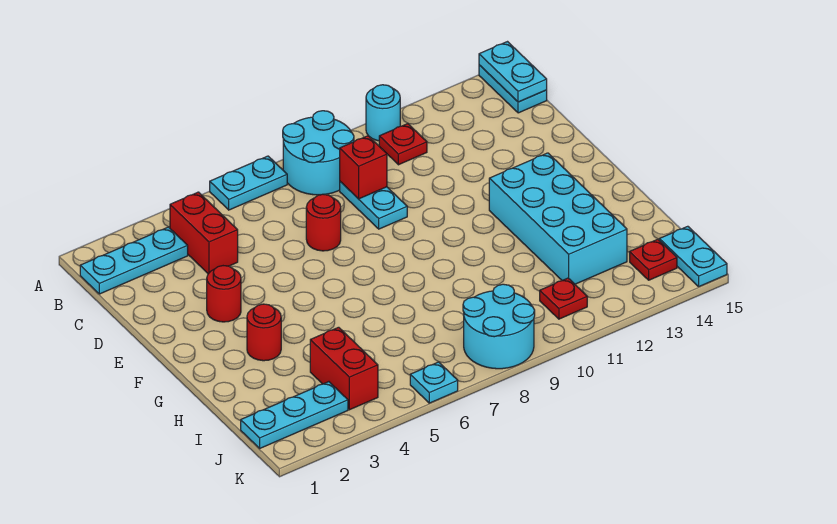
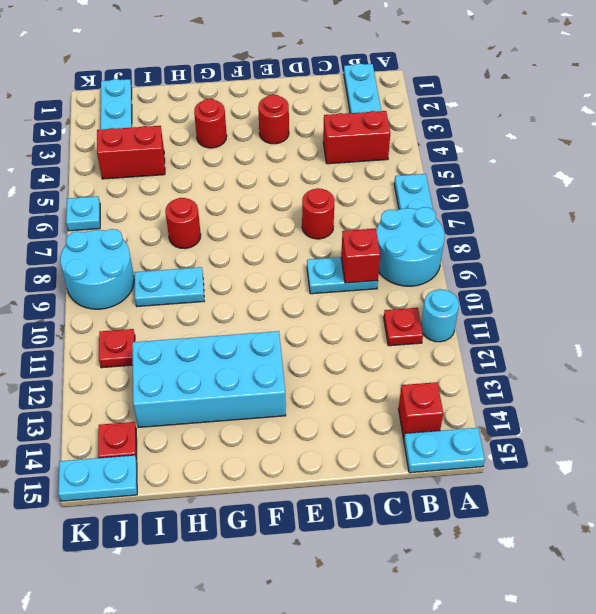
cyan 1x2 plate [479,42,547,102] -> cyan 1x2 plate moved to [134,267,204,306]
none -> red 1x1 brick [399,382,443,439]
none -> red 1x1 round brick [165,198,201,249]

